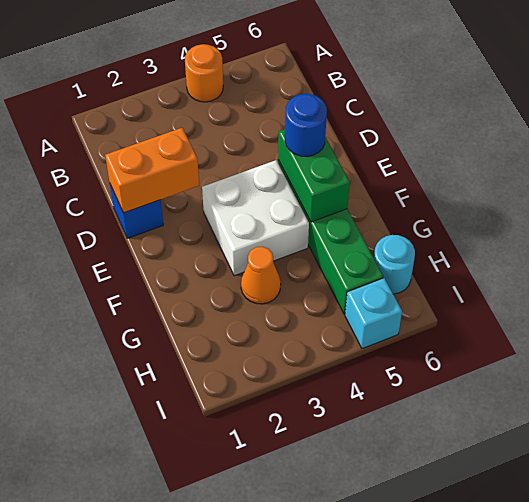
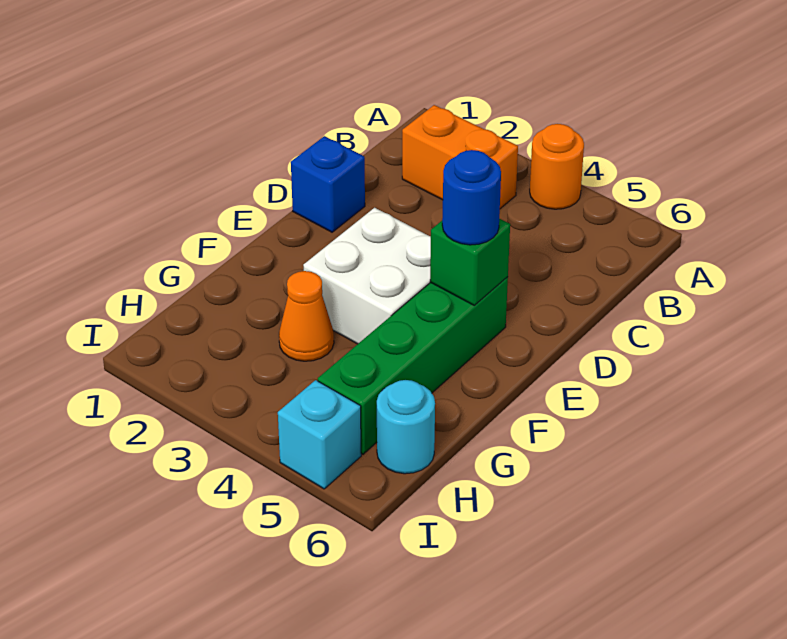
orange 1x2 brick [105,128,199,213] -> orange 1x2 brick moved to [402,105,518,209]
green 1x2 brick [278,129,350,222] -> green 1x1 brick [430,219,510,306]

